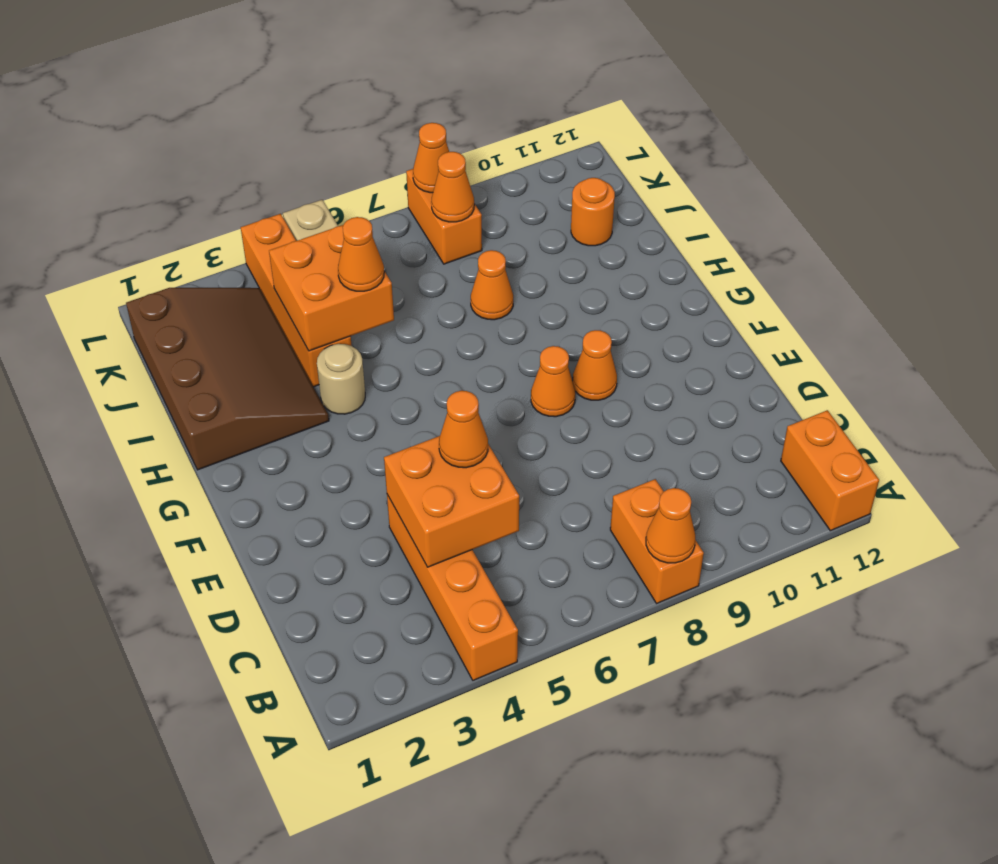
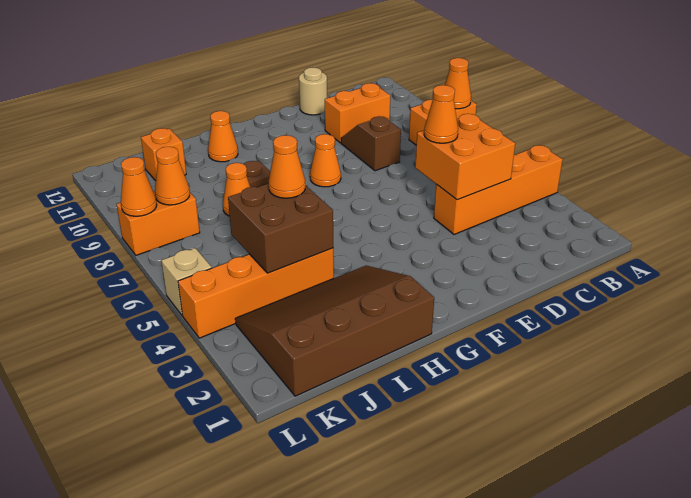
orange 1x2 brick [781,410,879,531] -> orange 1x2 brick moved to [325,83,390,143]
none -> brown 1x2 slope [341,116,401,171]
orange 1x1 cone [573,330,617,400] -> orange 1x1 cone moved to [208,111,238,162]
tan 1x1 round brick [317,344,365,414] -> tan 1x1 round brick moved to [299,68,327,115]
none -> brown 1x1 plate [244,161,270,187]
orange 2x2 brick [269,225,394,351] -> brown 2x2 brick [228,183,333,273]
orange 1x1 round brick [571,178,615,246] -> orange 1x1 brick [141,128,186,181]

